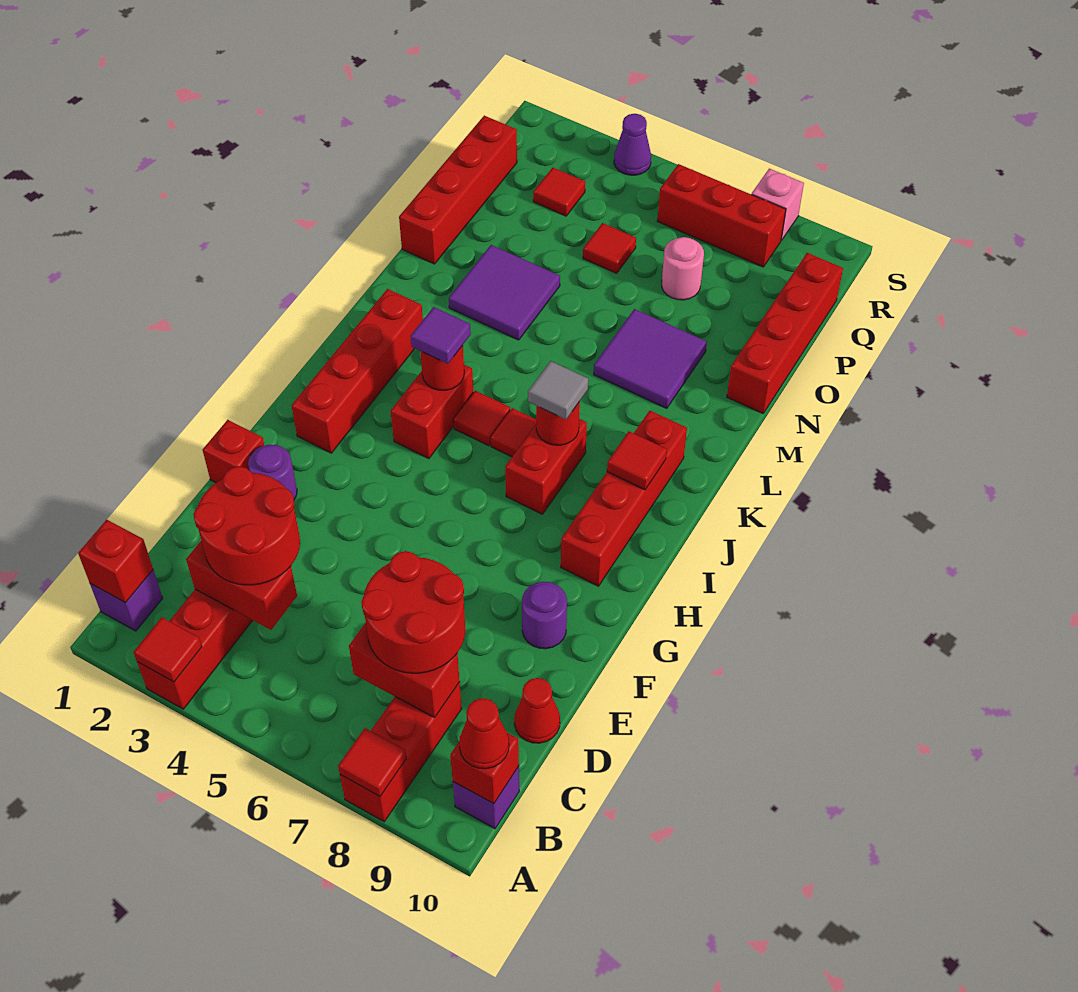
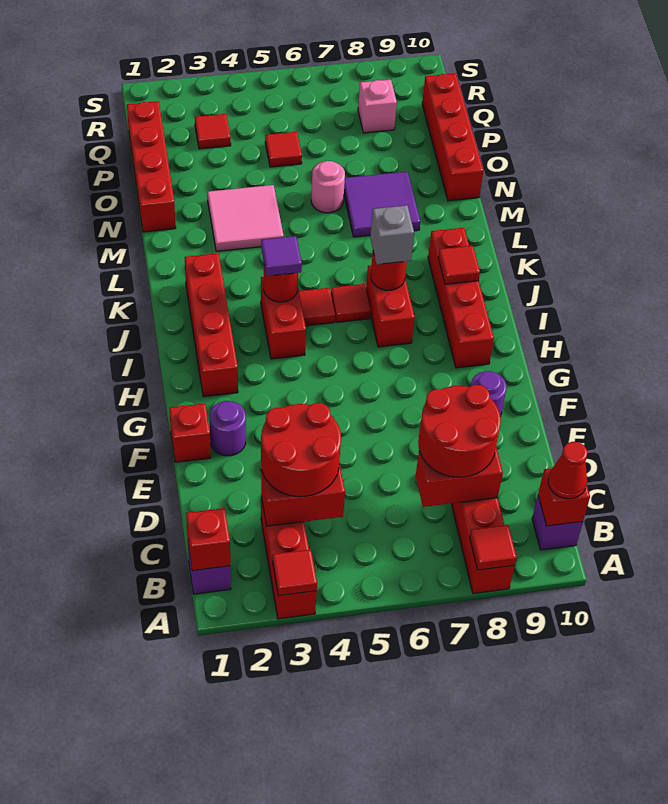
red 1x1 cone [514,678,560,743] -> none
grey 1x1 tile [528,361,588,419] -> grey 1x1 brick [370,205,414,264]
purple 2x2 tile [449,245,560,340] -> pink 2x2 tile [207,185,284,251]
pink 1x1 round brick [662,237,704,300] -> pink 1x1 round brick moved to [311,161,345,213]
red 1x3 brick [657,164,786,267] -> none
purple 1x1 cone [614,114,651,175] -> none
pink 1x1 brick [752,169,804,241] -> pink 1x1 brick moved to [358,80,397,133]

